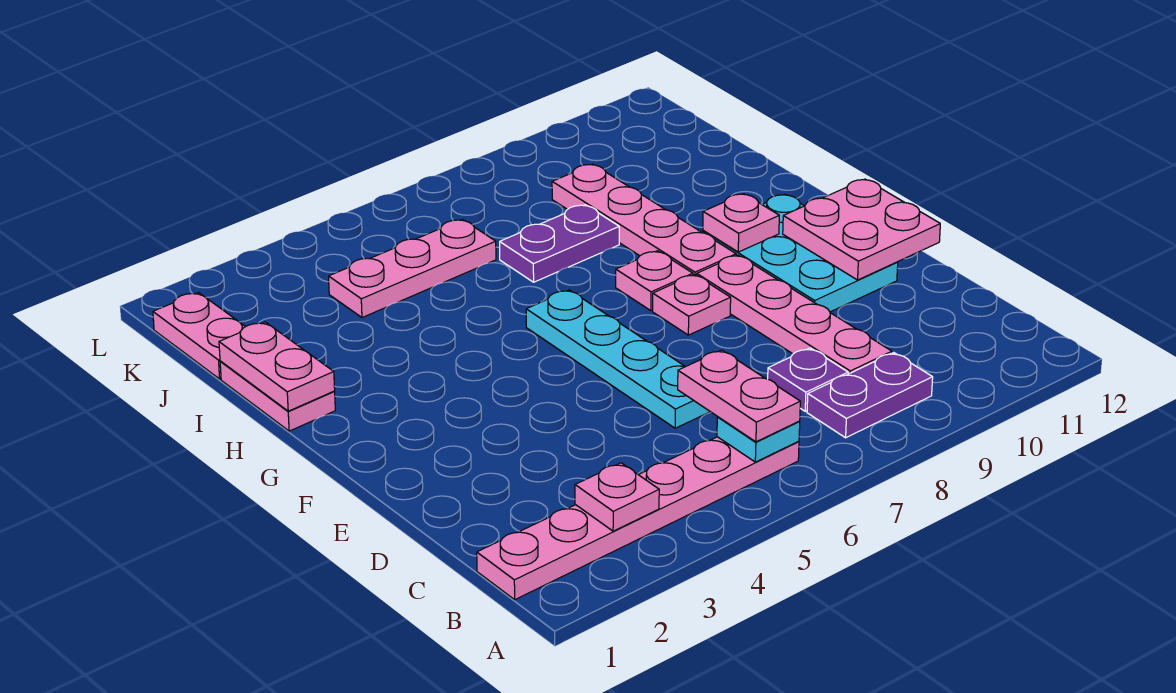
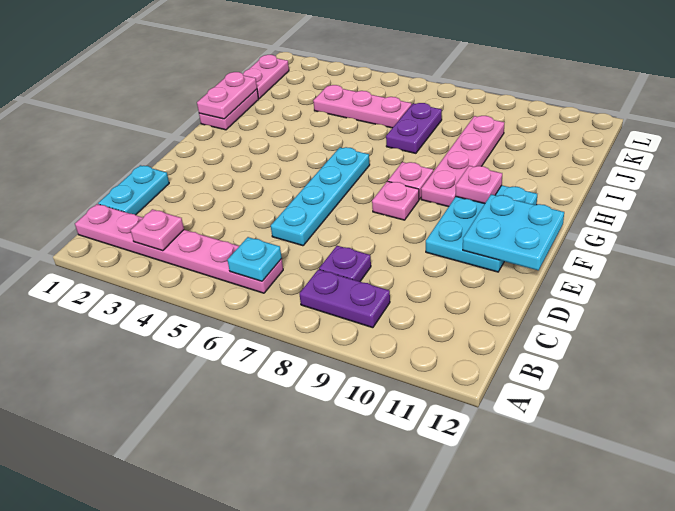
pink 1x2 plate [678,350,800,442] -> none
none -> cyan 1x2 plate [98,165,169,215]
pink 1x4 plate [697,255,892,374] -> none
pink 2x2 plate [783,179,940,280] -> cyan 2x2 plate [463,194,564,270]
purple 1x2 plate [500,205,619,282] -> purple 1x2 plate turned to [386,103,442,153]

